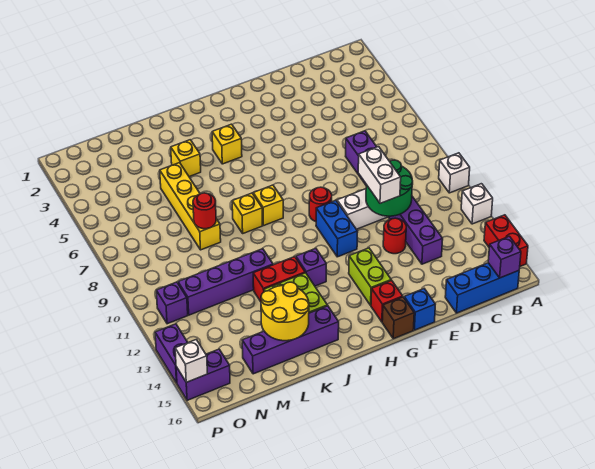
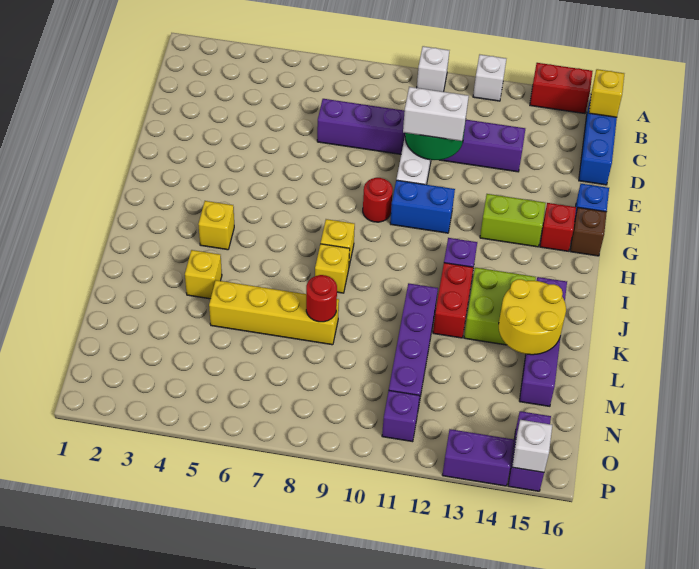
purple 1x1 brick [488,236,521,278] -> yellow 1x1 brick [589,69,624,117]
red 1x1 round brick [383,218,406,254] -> none

